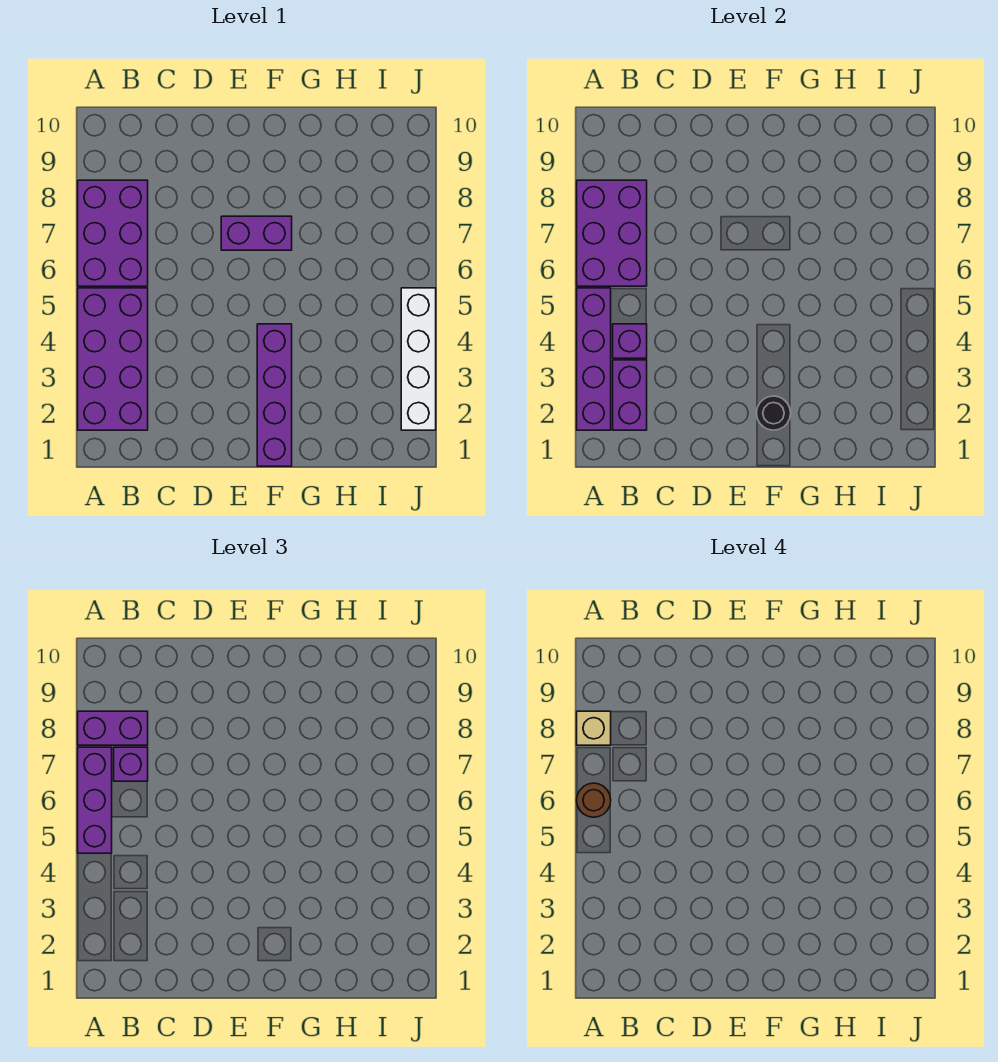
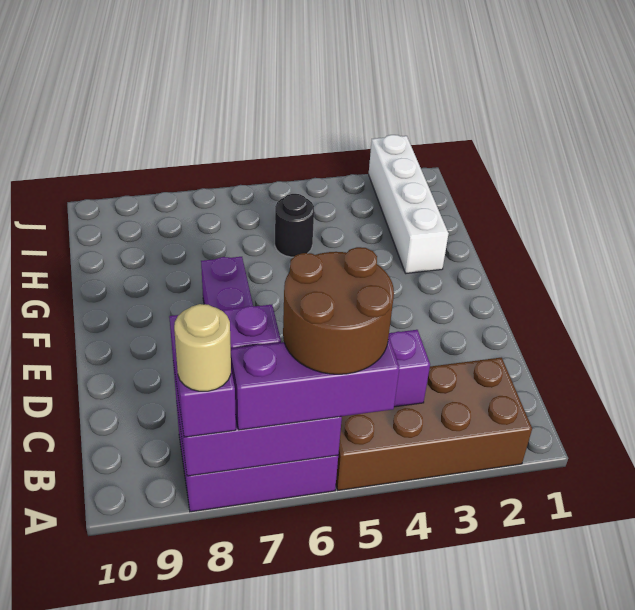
purple 2x4 brick [78,288,148,430] -> brown 2x4 brick [336,358,532,490]
purple 1x4 brick [577,288,611,430] -> none
brown 1x1 round brick [577,783,611,817] -> brown 2x2 round brick [283,247,394,374]
tan 1x1 brick [577,711,611,745] -> tan 1x1 round brick [174,304,231,391]
purple 1x2 brick [613,360,647,430] -> none
purple 1x4 brick [257,324,292,466] -> none
black 1x1 round brick [756,396,791,430] -> black 1x1 round brick moved to [275,194,314,257]
white 1x4 brick [401,288,436,430] -> white 1x4 brick turned to [369,135,449,273]

